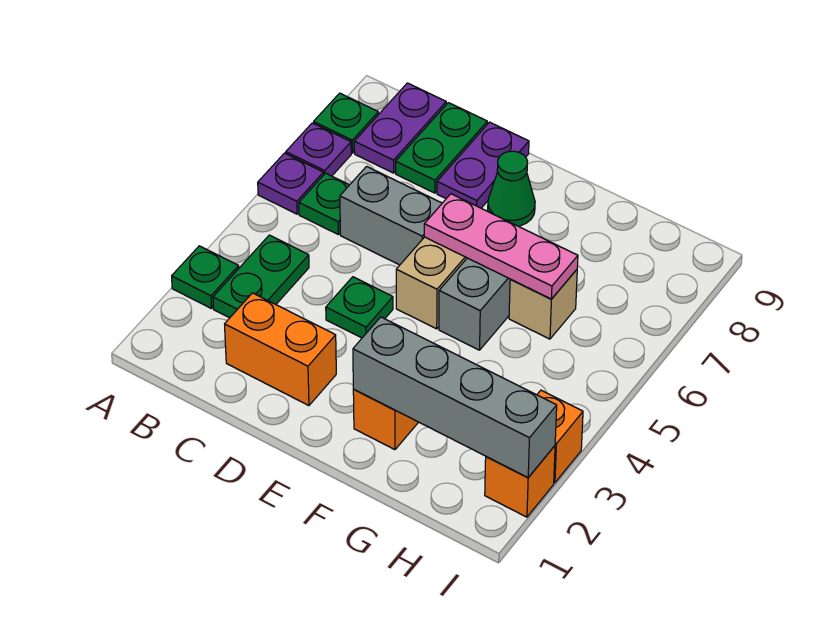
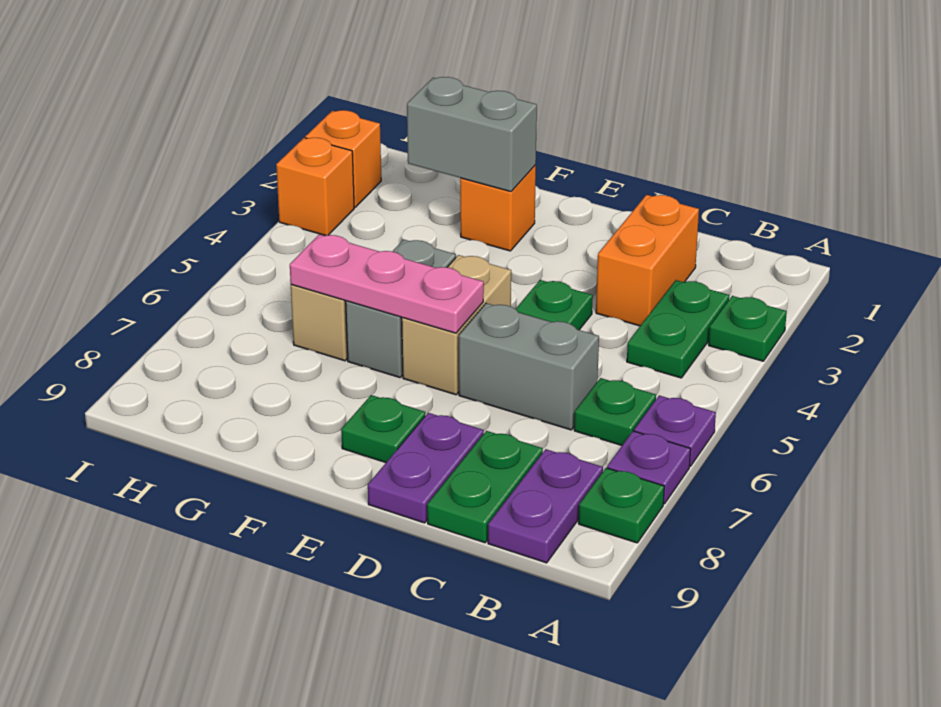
orange 1x2 brick [225,293,336,406] -> orange 1x2 brick turned to [596,195,699,326]
green 1x1 cone [488,151,535,226] -> green 1x1 plate [341,395,425,463]
grey 1x4 brick [353,317,557,477] -> grey 1x2 brick [407,77,537,192]

